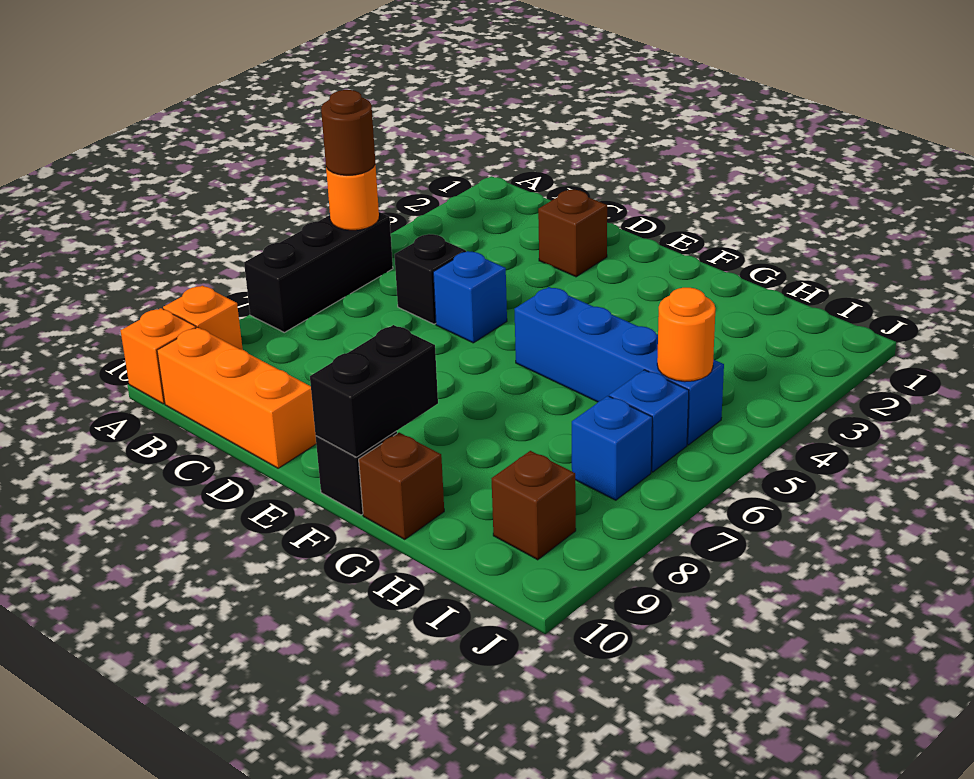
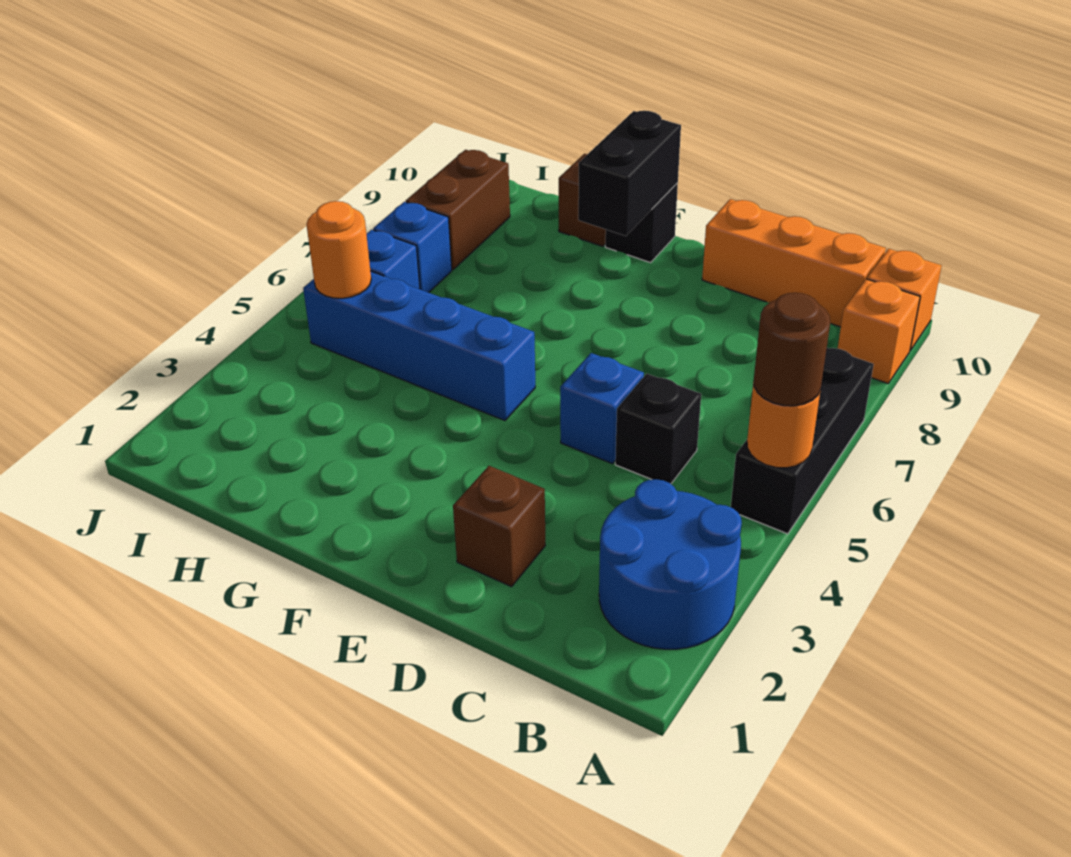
none -> blue 2x2 round brick [599,479,742,649]
brown 1x1 brick [491,451,576,560] -> brown 1x2 brick [406,150,510,270]

